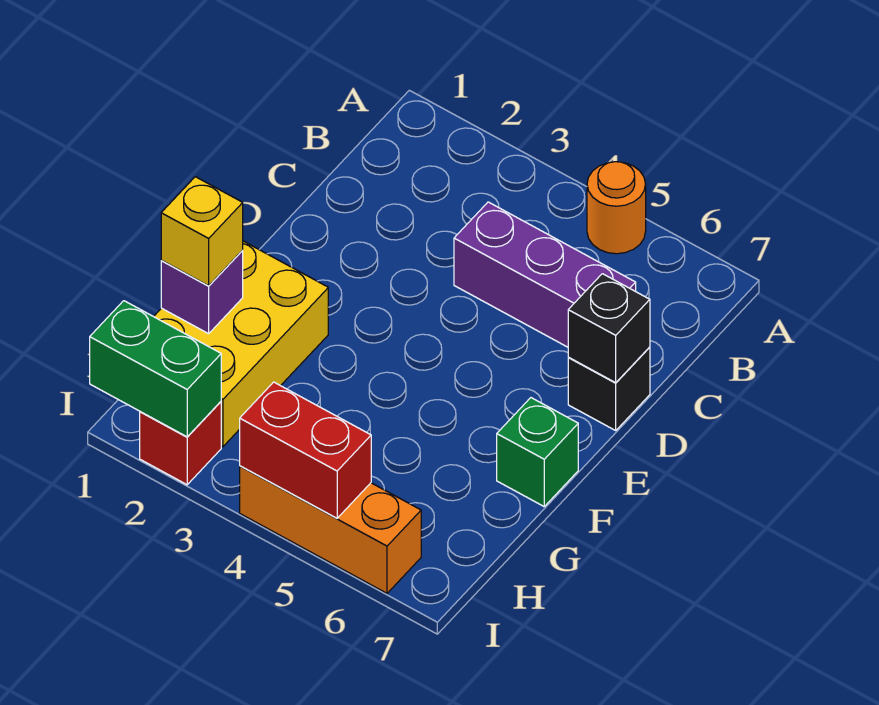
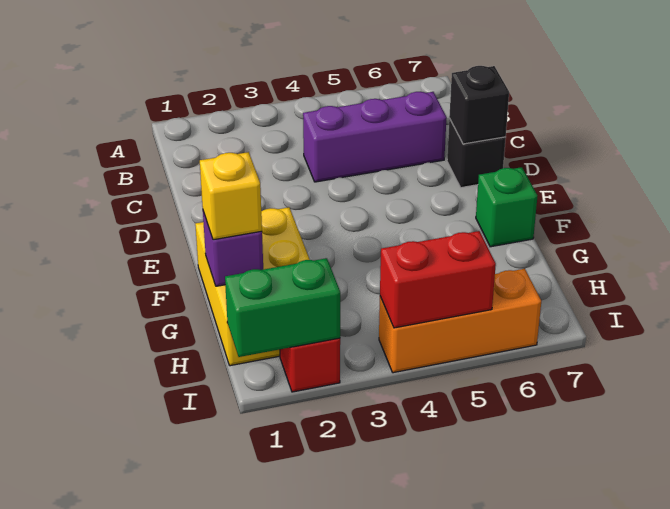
orange 1x1 round brick [587,162,646,254] -> none

